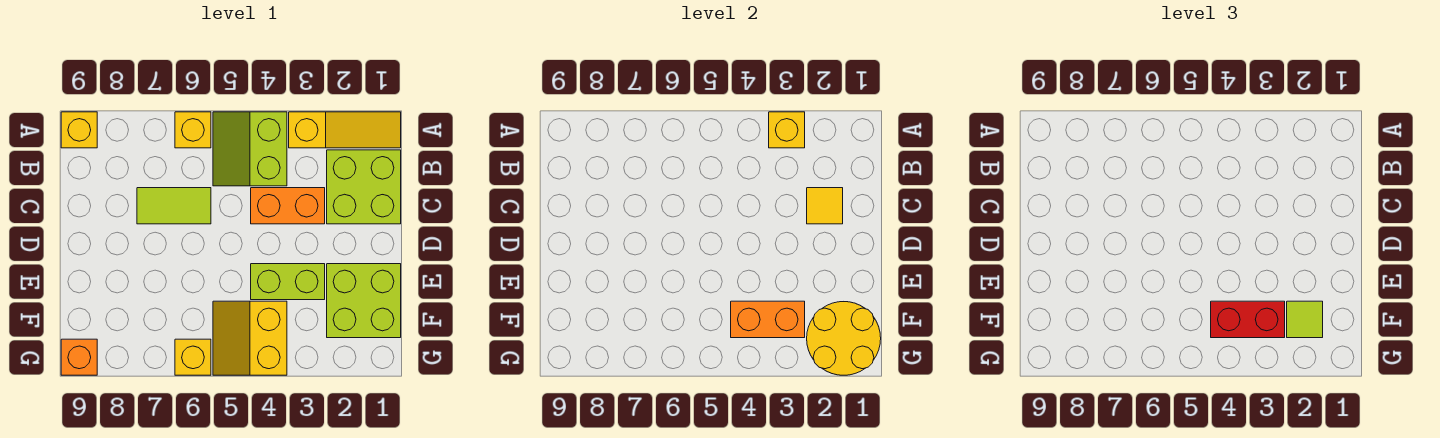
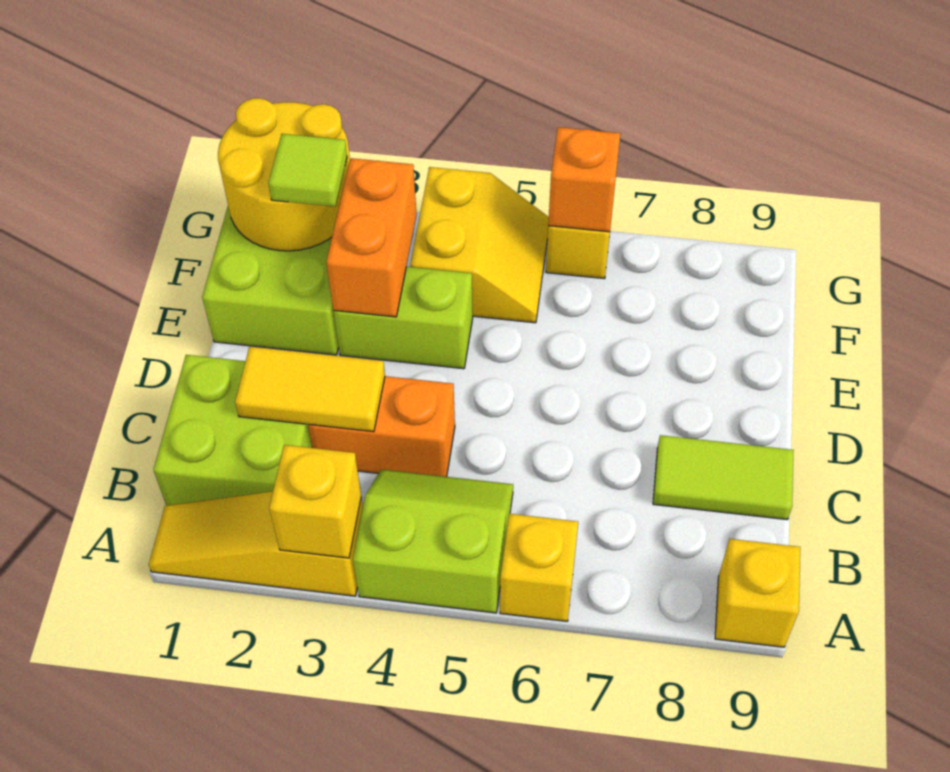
lime 2x2 slope [213,112,287,186] -> lime 2x2 slope turned to [353,469,513,613]
yellow 1x1 tile [807,188,843,224] -> yellow 1x2 tile [235,347,385,432]
lime 1x2 tile [137,188,211,224] -> lime 1x2 tile moved to [653,435,794,520]
orange 1x2 brick [731,301,805,338] -> orange 1x2 brick turned to [326,158,417,317]
red 1x2 brick [1211,301,1285,338] -> none
orange 1x1 brick [61,339,97,375] -> orange 1x1 brick moved to [548,127,620,232]

